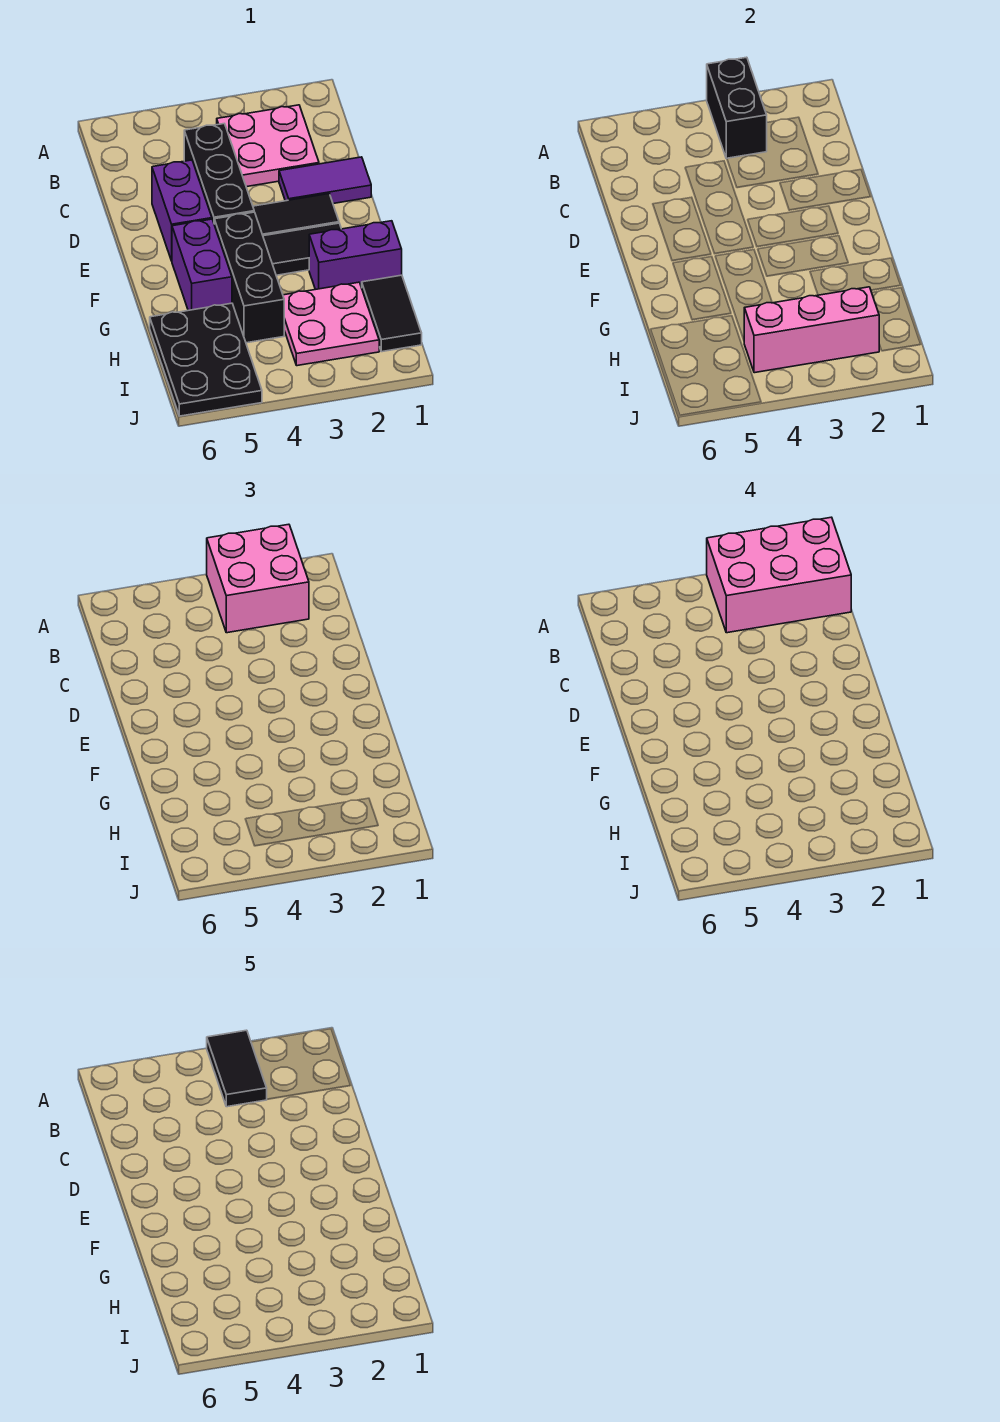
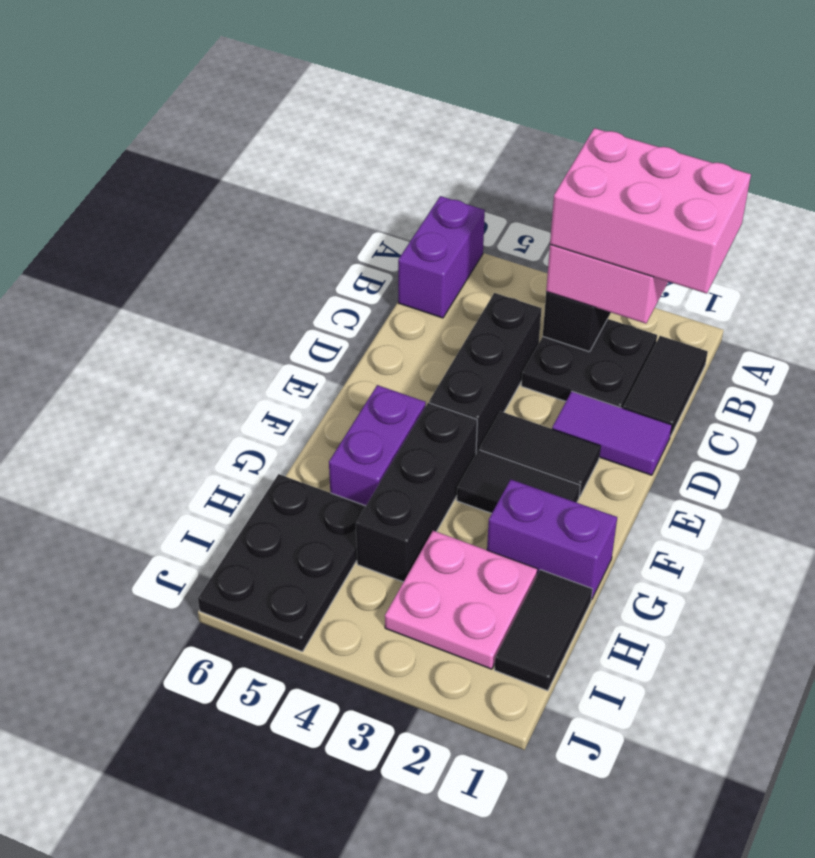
black 1x2 tile [207,1030,267,1107] -> black 1x2 tile moved to [623,336,708,436]
pink 2x2 plate [217,105,319,187] -> black 2x2 plate [521,319,657,408]
purple 1x2 brick [152,160,212,261] -> purple 1x2 brick moved to [398,196,485,318]
pink 1x3 brick [744,287,879,373] -> none

